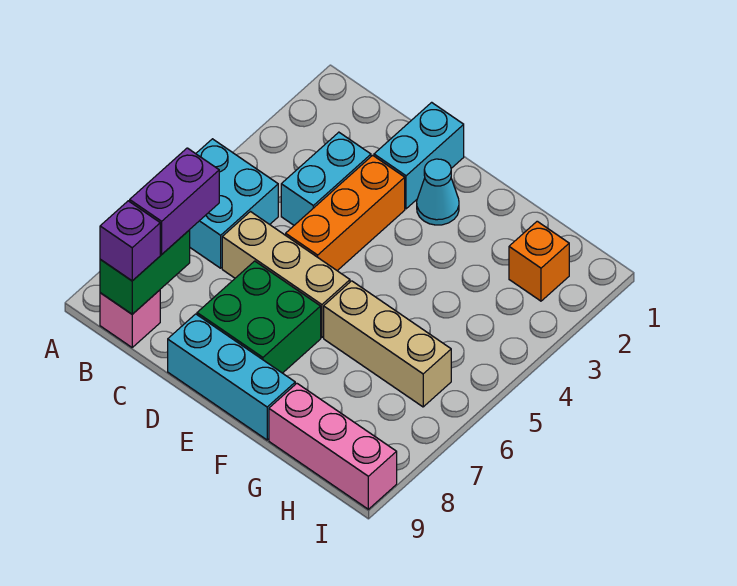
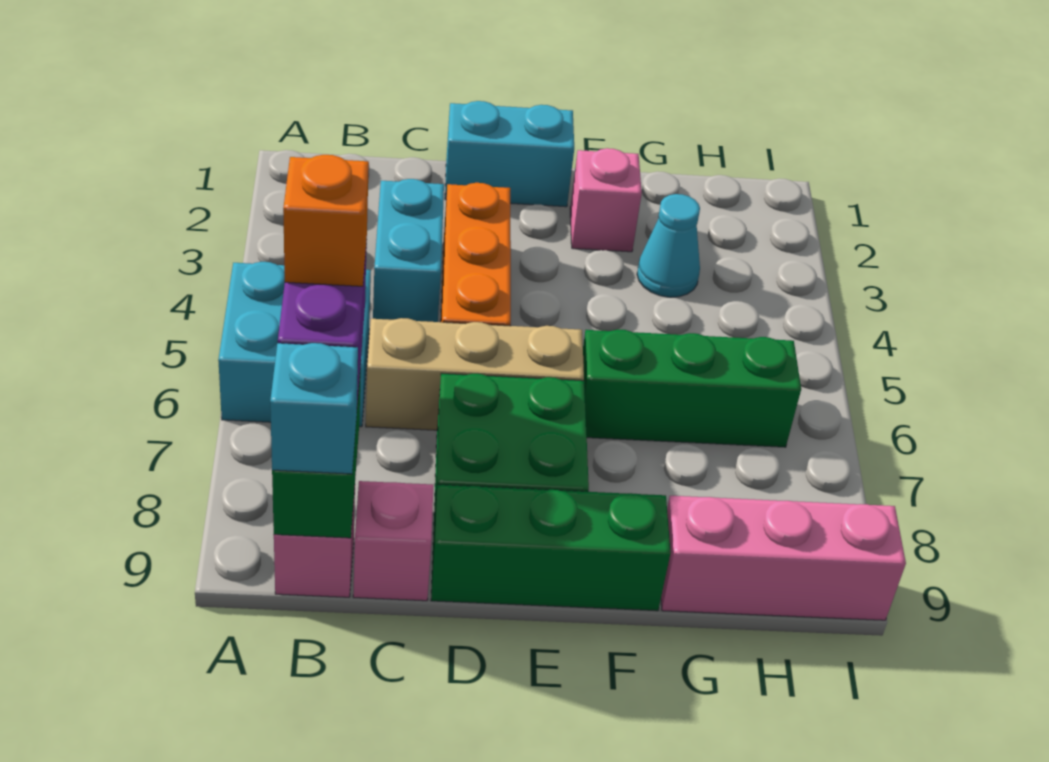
purple 1x1 brick [100,201,160,281] -> cyan 1x1 brick [270,343,358,474]
none -> pink 1x1 brick [353,481,433,601]
cyan 1x2 brick [374,102,464,209] -> cyan 1x2 brick turned to [445,101,574,207]
cyan 1x3 brick [168,314,295,440] -> green 1x3 brick [431,485,671,611]
cyan 1x1 cone [417,159,459,225] -> cyan 1x1 cone moved to [637,194,700,297]
none -> pink 1x1 brick [570,148,642,252]
tan 1x3 brick [324,281,451,407] -> green 1x3 brick [583,329,801,447]
orange 1x1 brick [509,221,569,301] -> orange 1x1 brick moved to [283,155,369,286]

